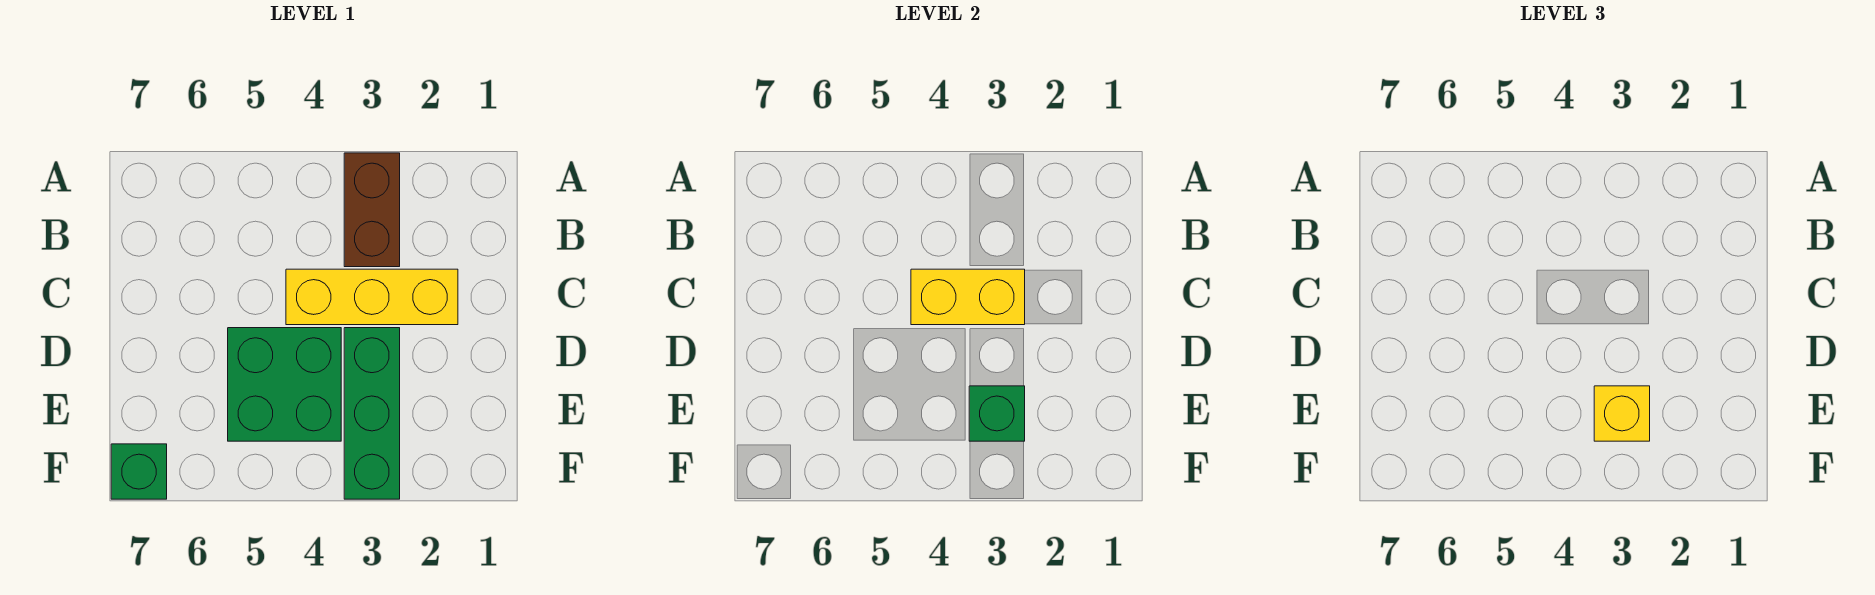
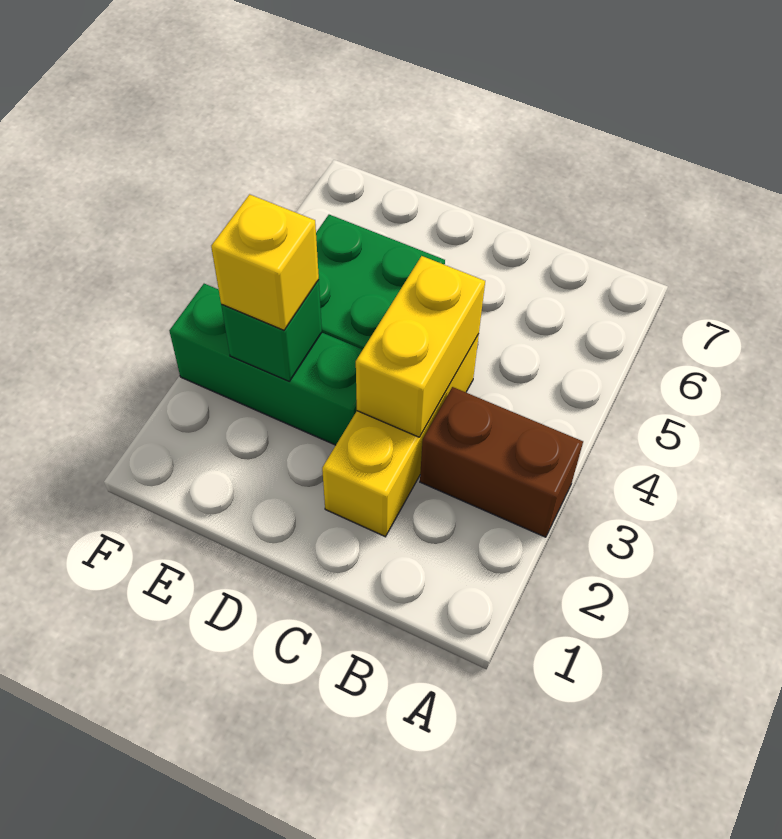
green 1x1 brick [111,444,167,499] -> none

